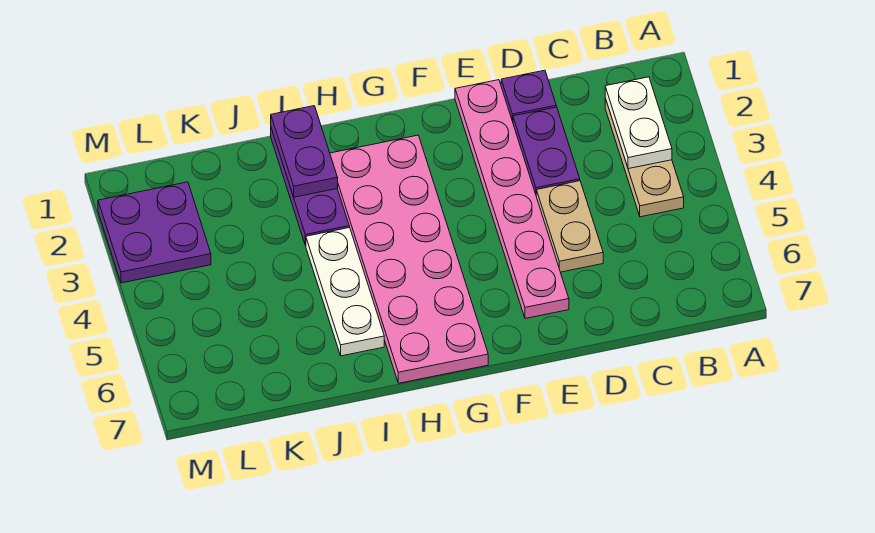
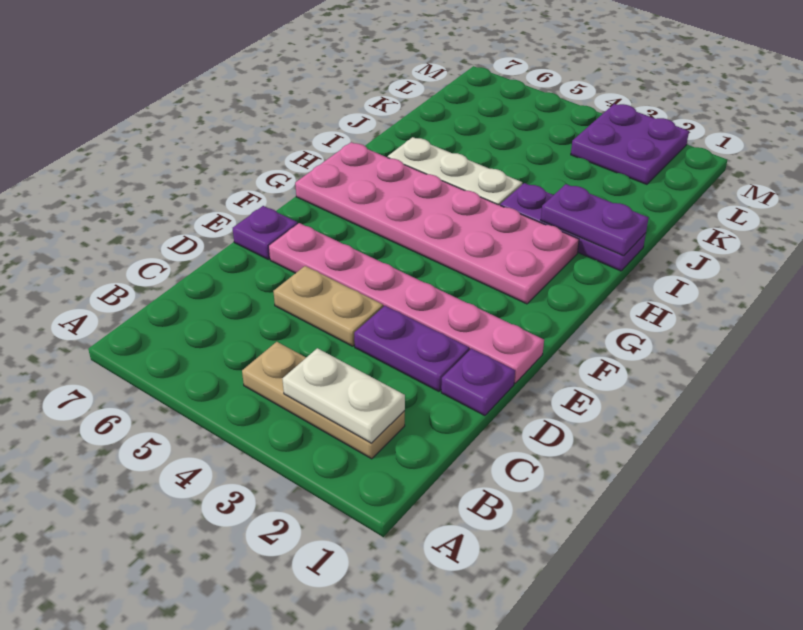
none -> purple 1x1 plate [233,206,298,259]

